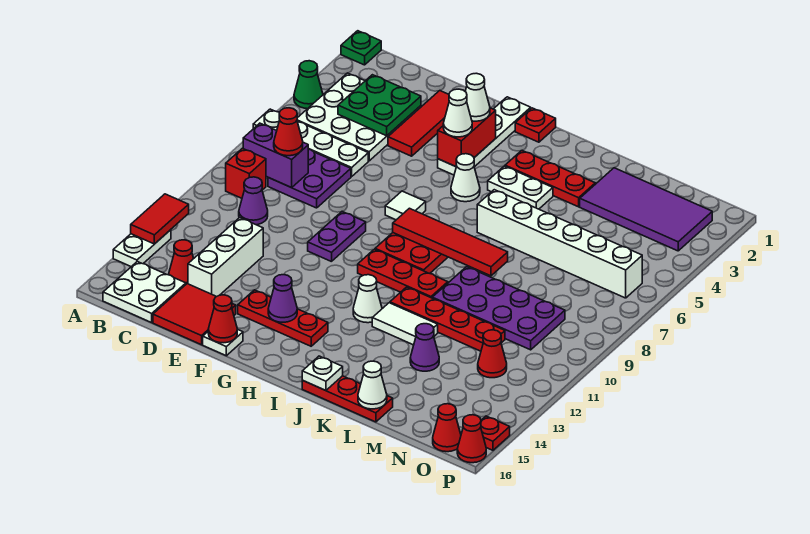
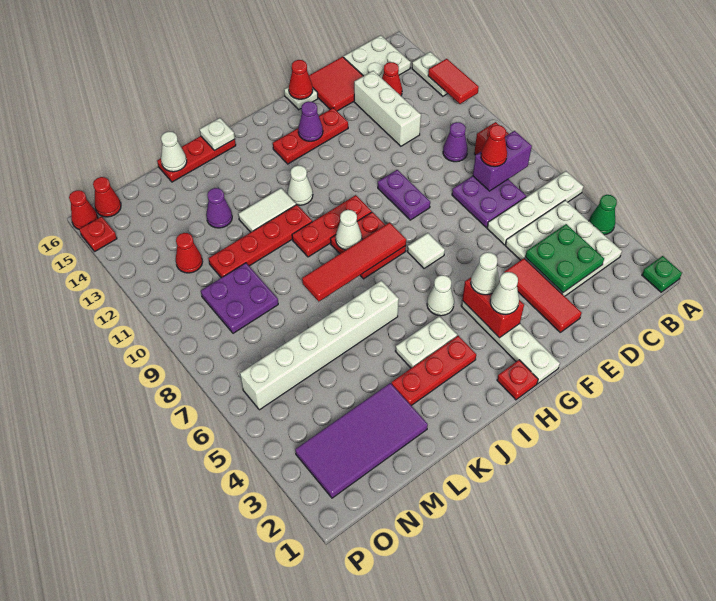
none -> white 1x1 cone [336,210,362,250]
purple 2x4 plate [432,267,565,350] -> purple 2x2 plate [201,263,278,333]

